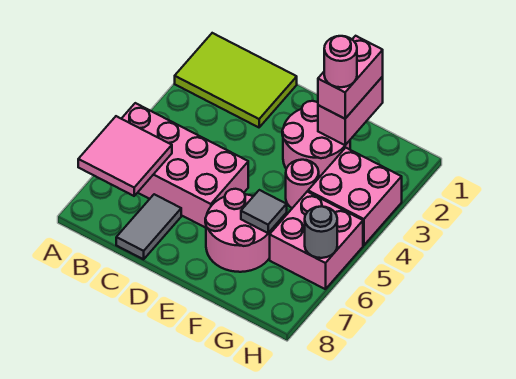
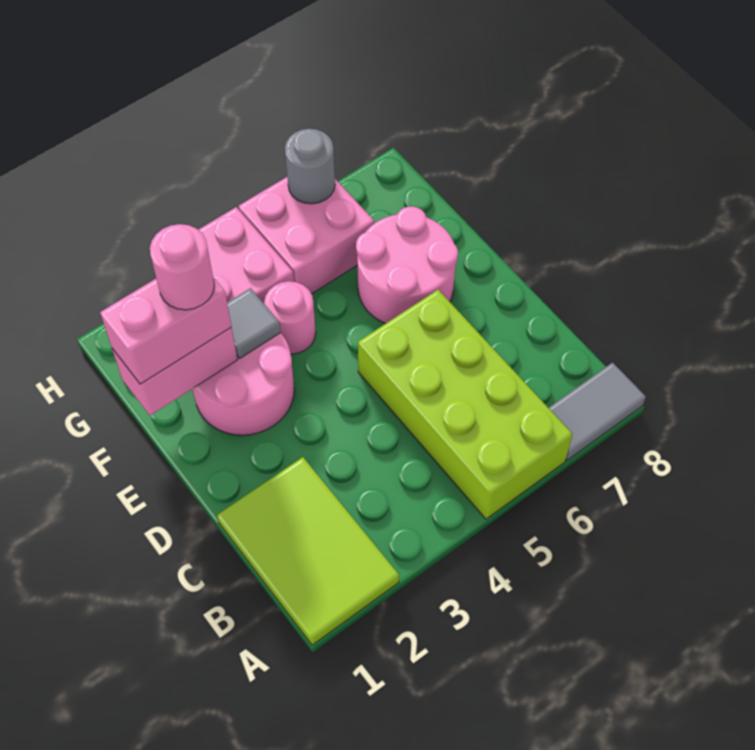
pink 2x4 brick [122,103,248,228] -> lime 2x4 brick [358,290,573,519]
pink 2x2 tile [78,116,172,196] -> none
grey 1x2 tile [116,194,181,259] -> grey 1x2 tile moved to [549,363,646,460]
grey 1x1 tile [241,190,287,233] -> grey 1x1 tile moved to [227,288,281,359]

